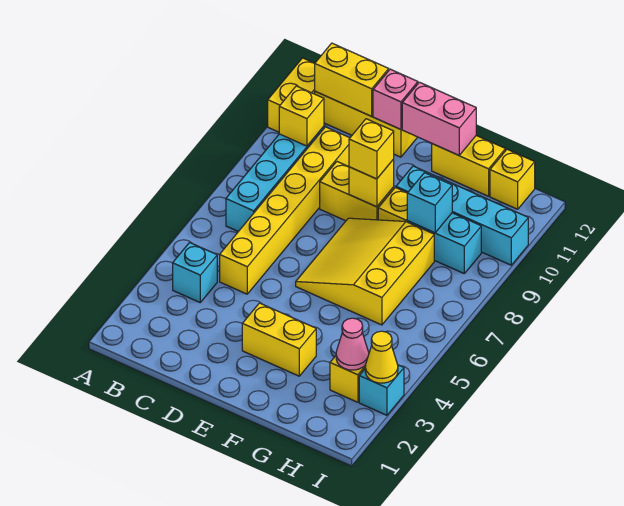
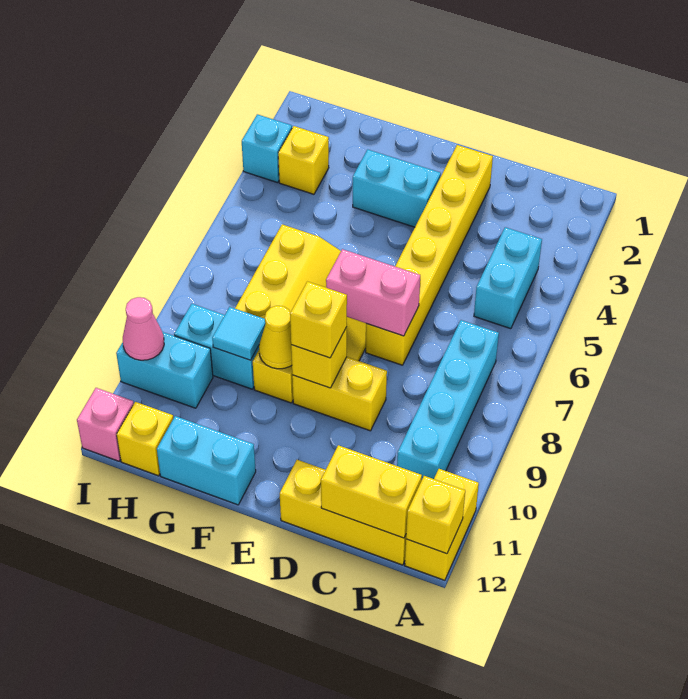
cyan 1x1 brick [173,243,217,302] -> cyan 1x2 brick [474,227,542,329]
yellow 1x1 brick [279,86,324,146] -> yellow 1x1 brick moved to [406,476,465,554]
yellow 1x6 brick [220,127,350,294] -> yellow 1x6 brick moved to [366,145,493,365]
pink 1x1 brick [373,69,418,129] -> pink 1x1 brick moved to [77,388,134,461]
yellow 1x2 brick [242,303,316,376] -> cyan 1x2 brick [353,149,441,227]
pink 1x2 brick [402,82,476,155] -> pink 1x2 brick moved to [326,249,420,336]
cyan 1x4 brick [396,166,528,265] -> cyan 1x2 brick [116,332,213,408]
yellow 1x2 brick [432,136,505,196] -> cyan 1x2 brick [157,416,256,505]
cyan 1x1 brick [407,173,452,233] -> cyan 1x1 tile [212,307,266,360]
pink 1x1 cone [336,318,369,370] -> pink 1x1 cone moved to [123,297,164,360]
yellow 1x1 cone [365,331,398,383] -> yellow 1x1 cone moved to [259,306,292,369]

